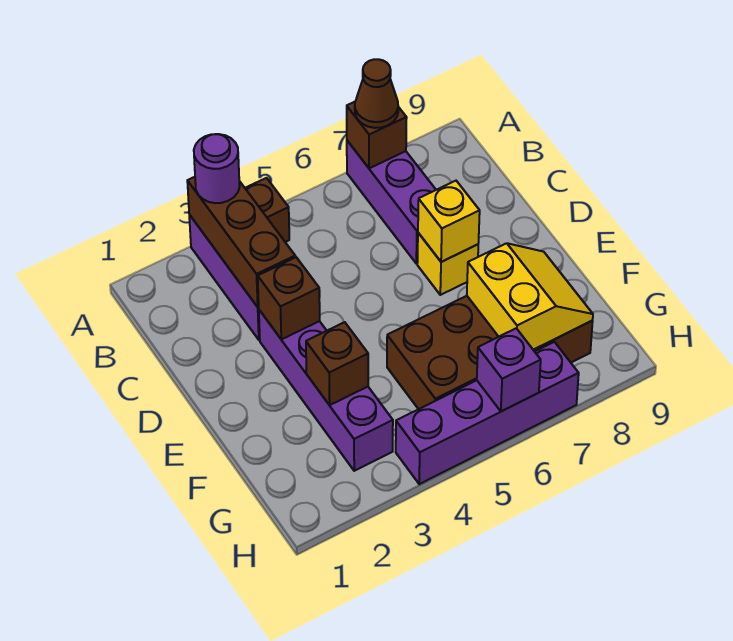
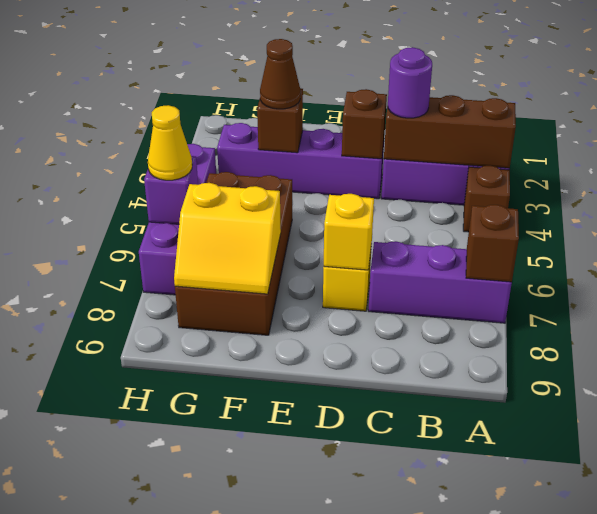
purple 1x1 round brick [194,134,240,203] -> purple 1x1 round brick moved to [388,47,432,118]
brown 1x1 cone [355,59,398,128] -> brown 1x1 cone moved to [260,39,300,109]
none -> yellow 1x1 cone [148,105,192,180]

